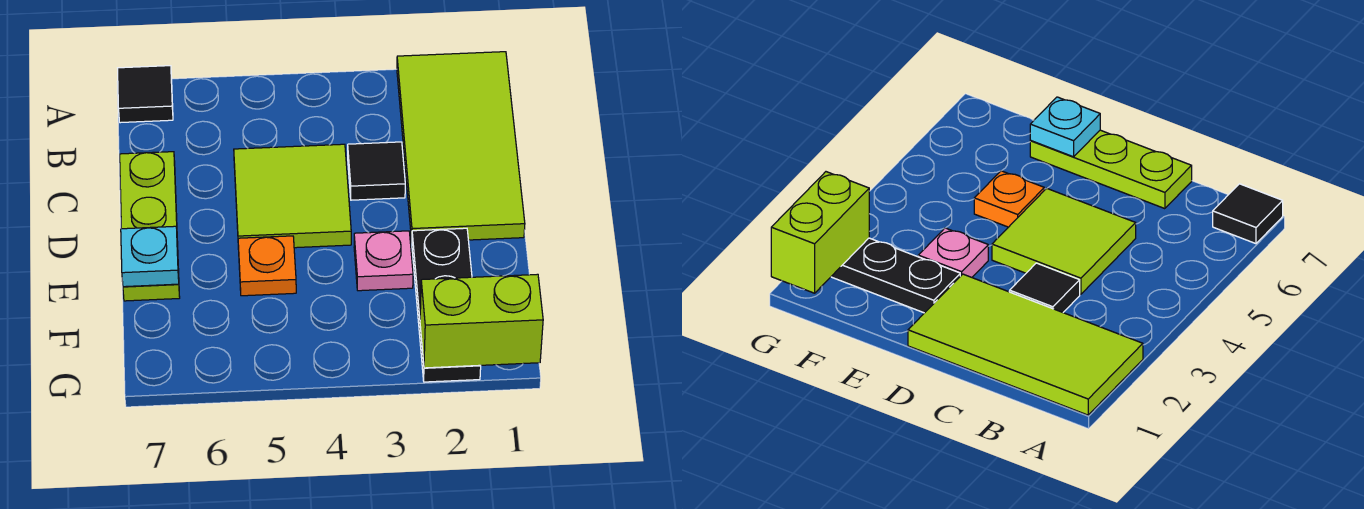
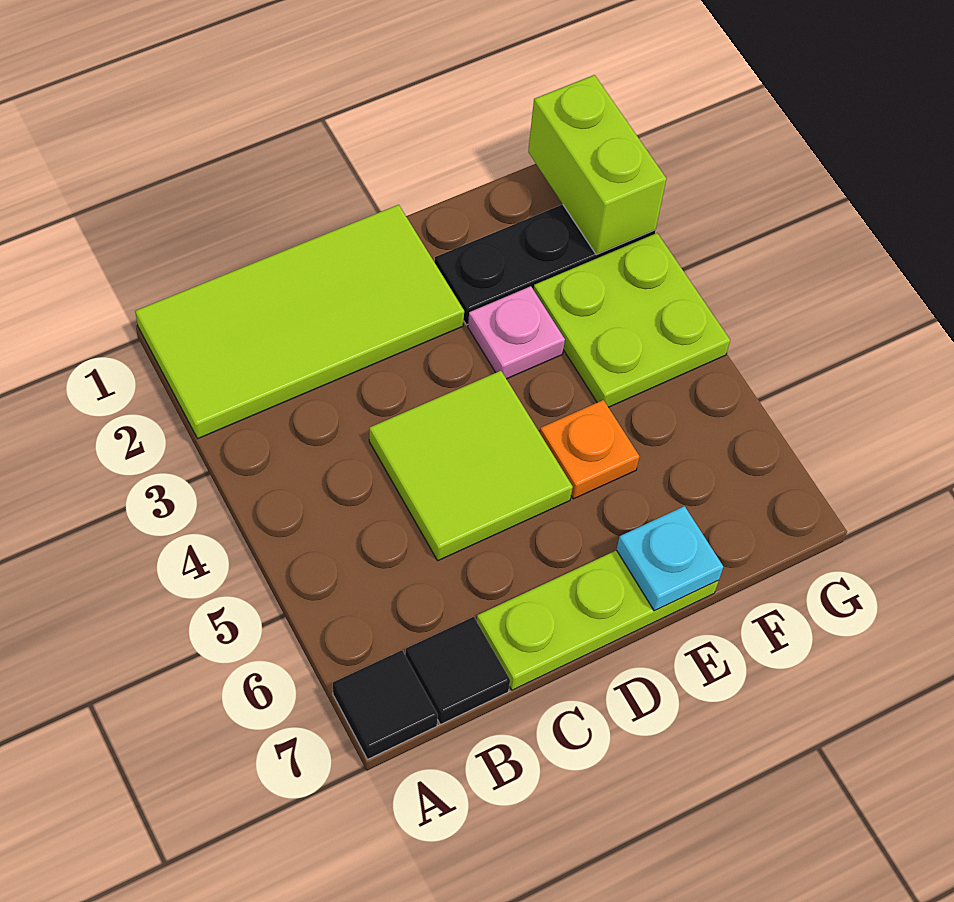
black 1x1 tile [348,142,405,200] -> black 1x1 tile moved to [405,617,510,724]
none -> lime 2x2 plate [533,233,730,407]

